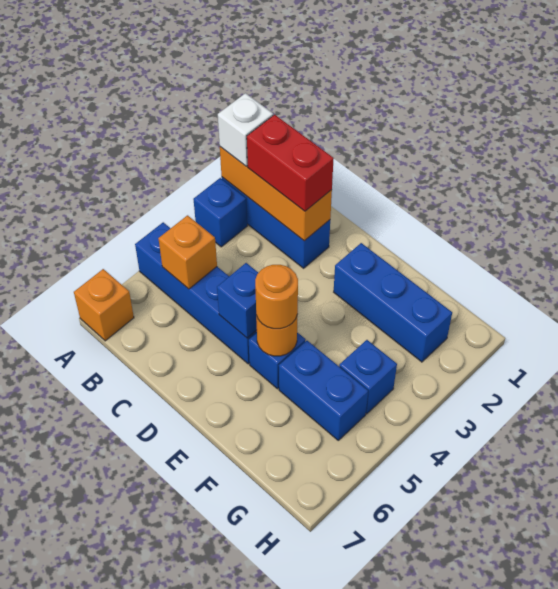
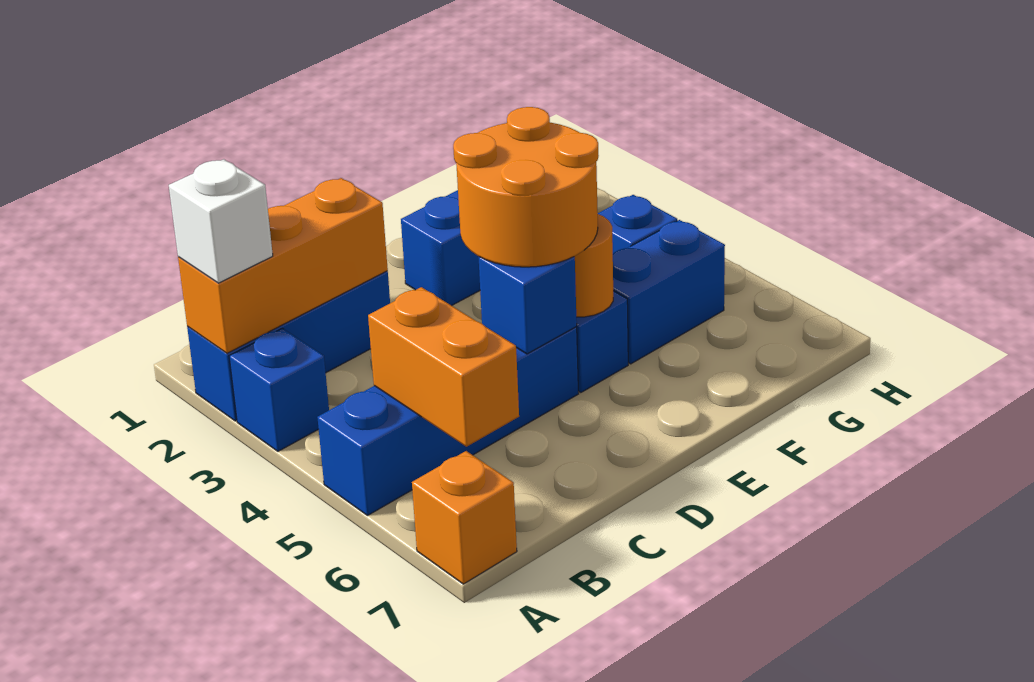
red 1x2 brick [247,115,334,211] -> none
orange 1x1 brick [158,215,217,289] -> orange 1x2 brick [368,287,519,447]
orange 1x1 round brick [255,265,298,329] -> orange 2x2 round brick [453,107,599,267]

